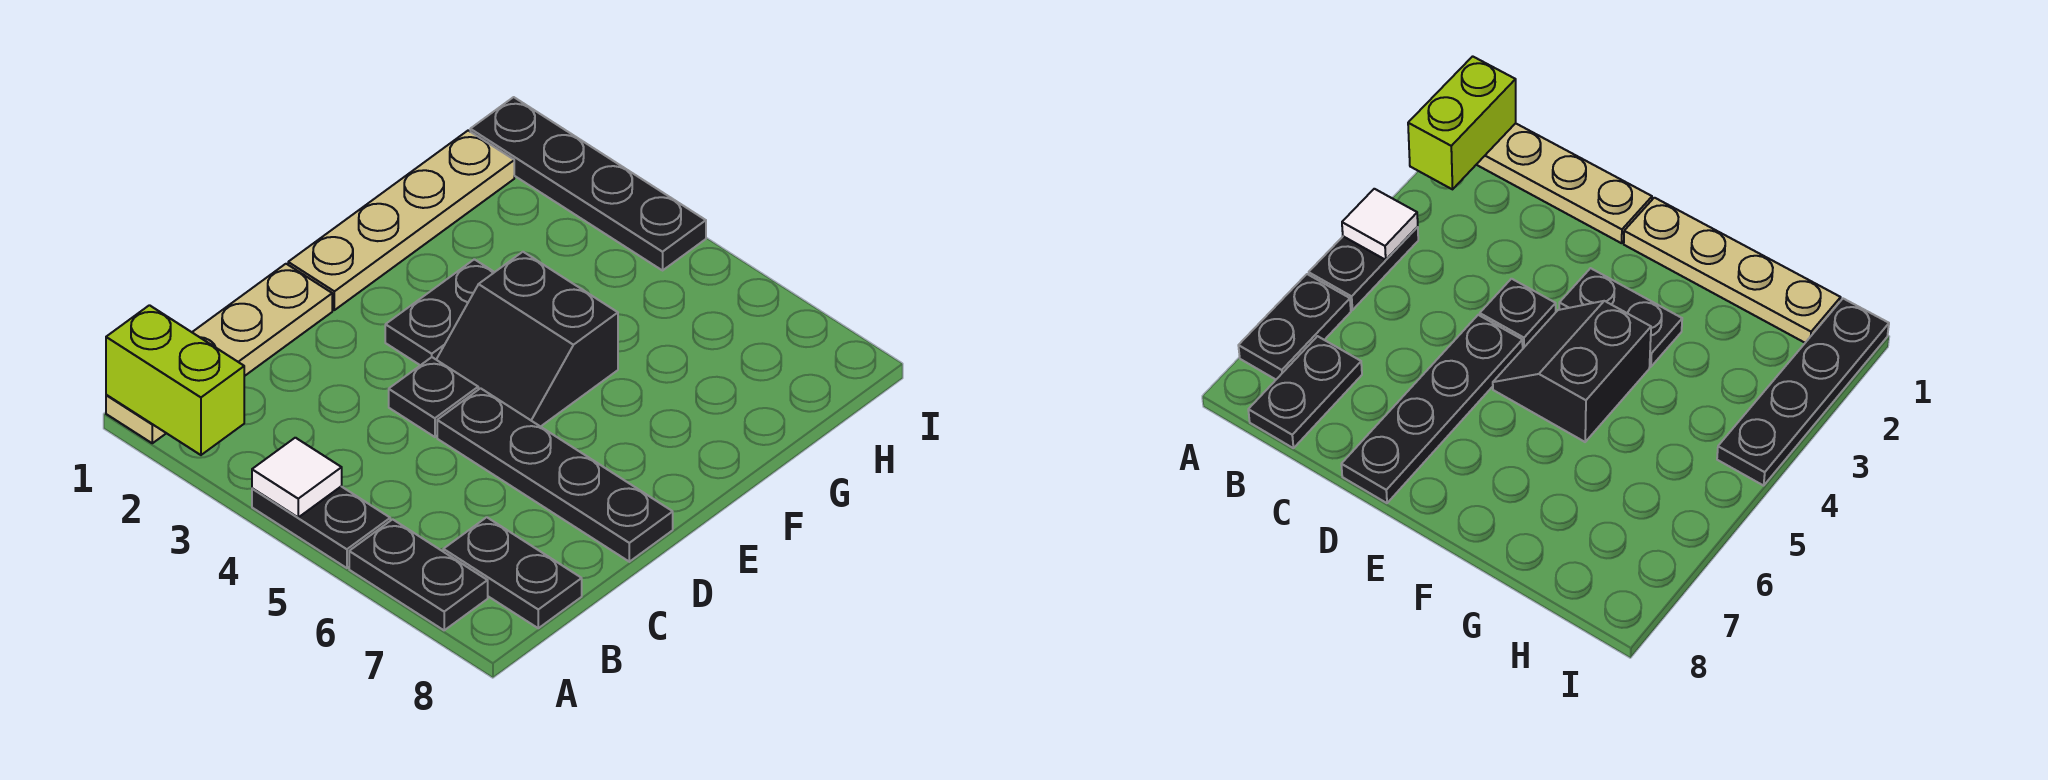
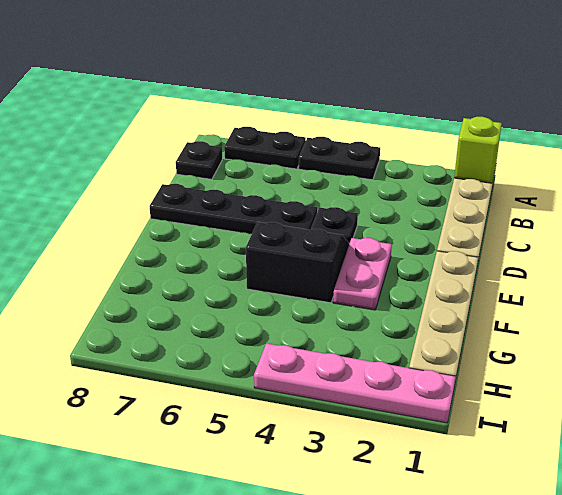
lime 1x2 brick [106,305,244,455] -> lime 1x1 brick [454,117,502,183]
white 1x1 tile [252,438,342,517] -> none
black 1x2 plate [443,517,582,628] -> black 1x1 plate [176,141,222,179]
black 1x2 plate [385,259,494,365] -> pink 1x2 plate [333,238,392,310]
black 1x4 plate [470,97,706,270] -> pink 1x4 plate [254,343,456,423]

